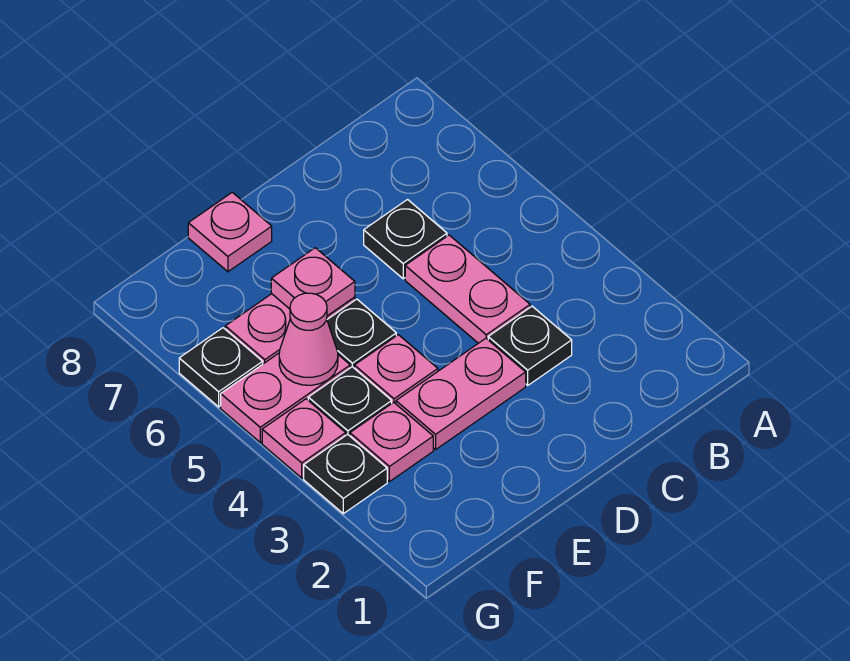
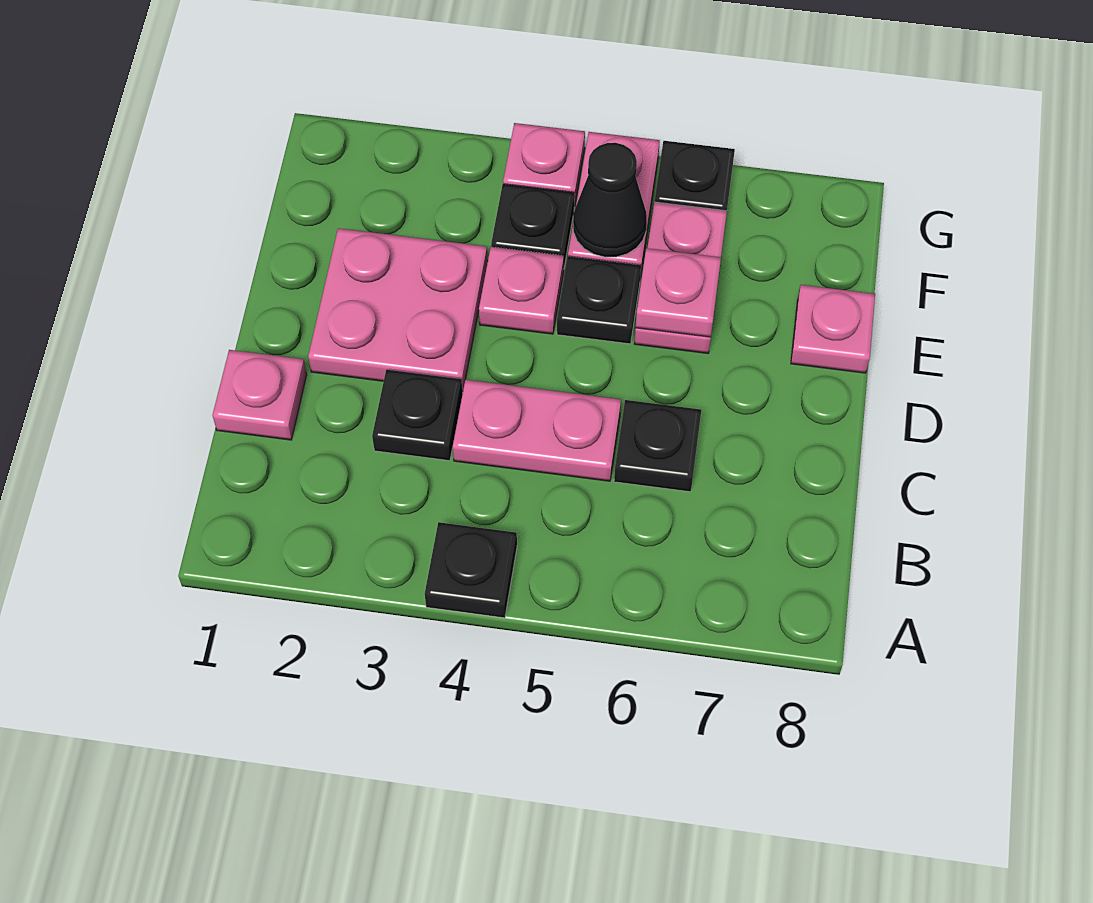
pink 1x2 plate [396,338,526,450] -> pink 2x2 plate [308,228,488,391]
pink 1x1 plate [350,402,433,482] -> pink 1x1 plate moved to [213,350,307,440]
pink 1x1 cone [279,293,338,385] -> black 1x1 cone [573,143,647,257]
black 1x1 plate [304,434,387,514] -> black 1x1 plate moved to [425,522,517,618]

